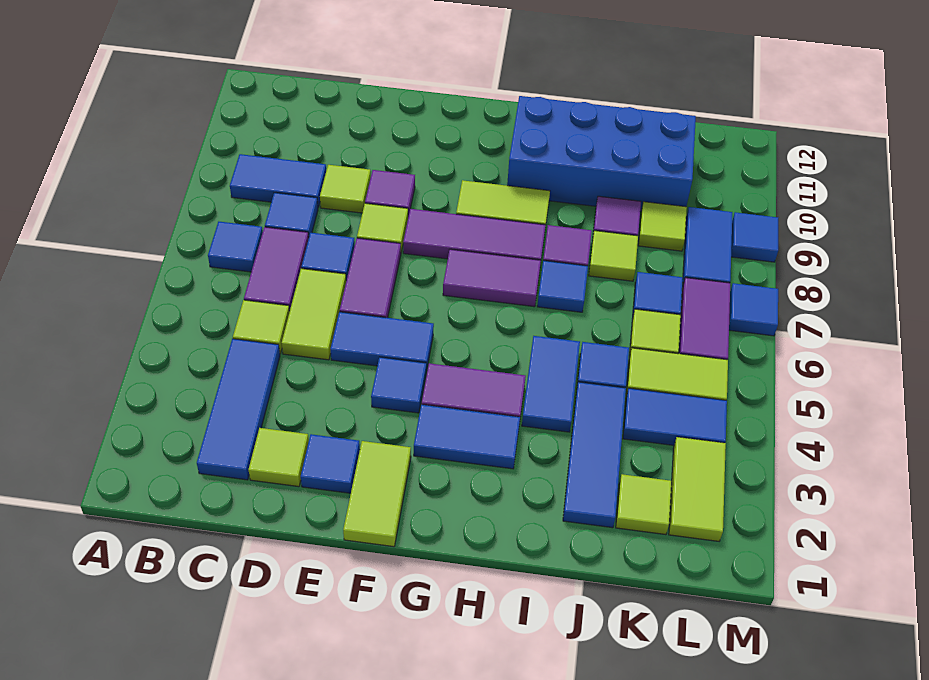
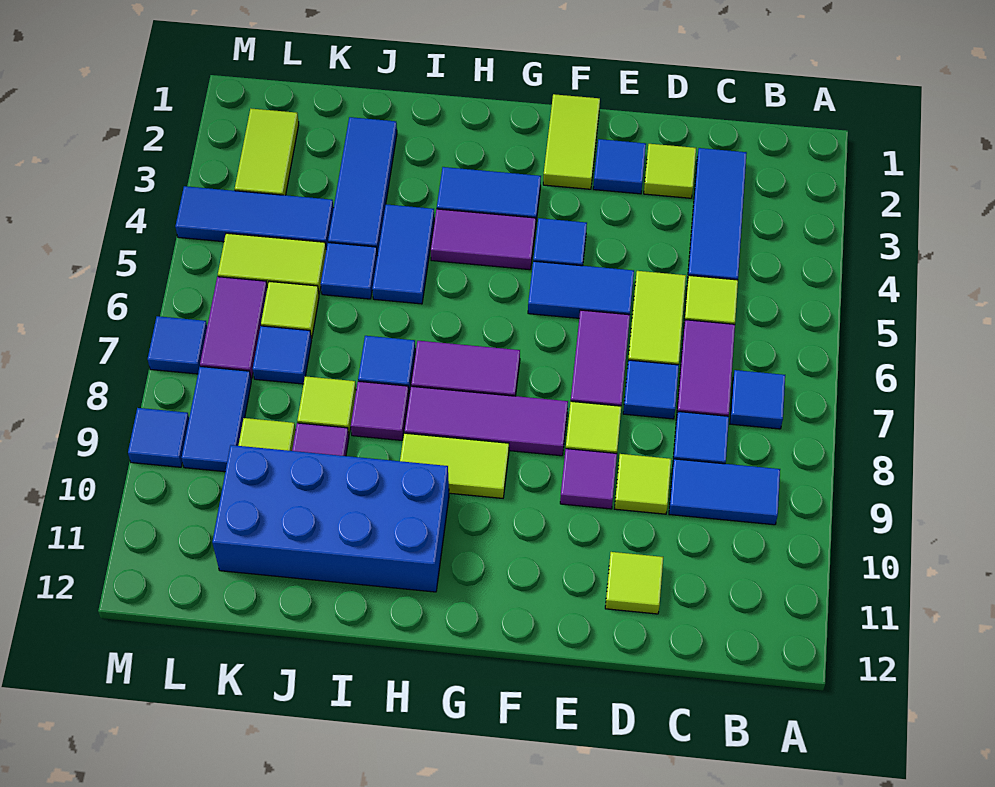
lime 1x1 tile [616,474,672,535] -> lime 1x1 tile moved to [605,552,663,614]
blue 1x2 tile [623,388,727,445] -> blue 1x3 tile [175,186,334,250]

